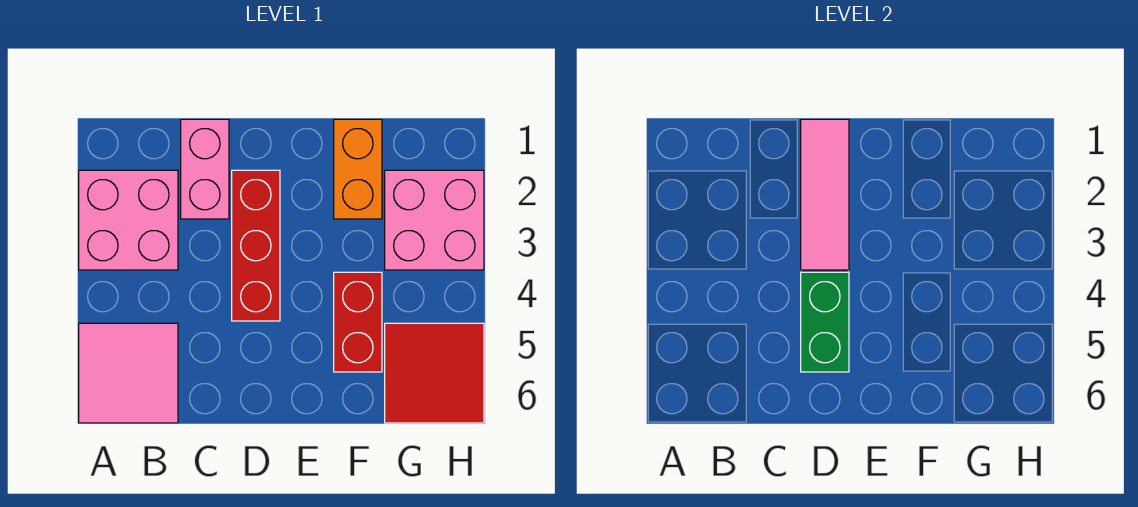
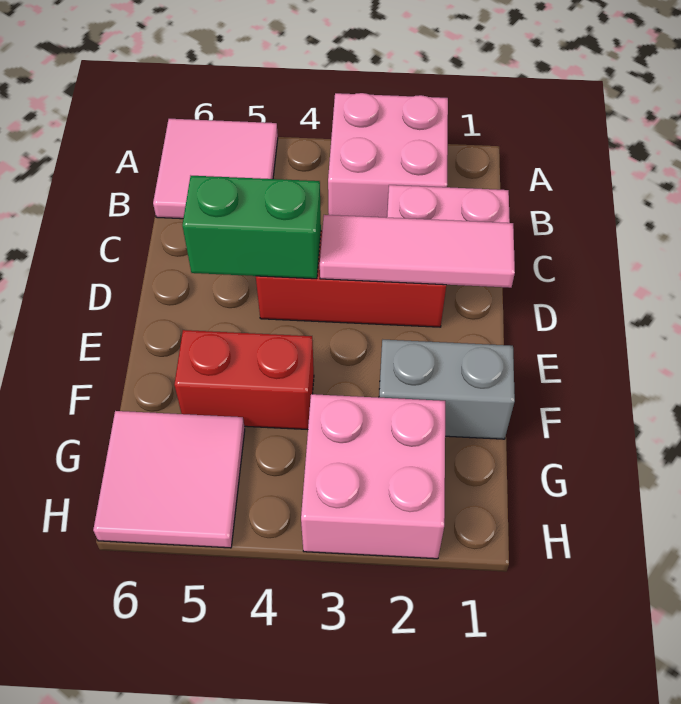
orange 1x2 brick [334,119,382,219] -> grey 1x2 brick [379,340,515,439]
red 2x2 tile [385,323,484,423] -> pink 2x2 tile [93,411,245,548]

